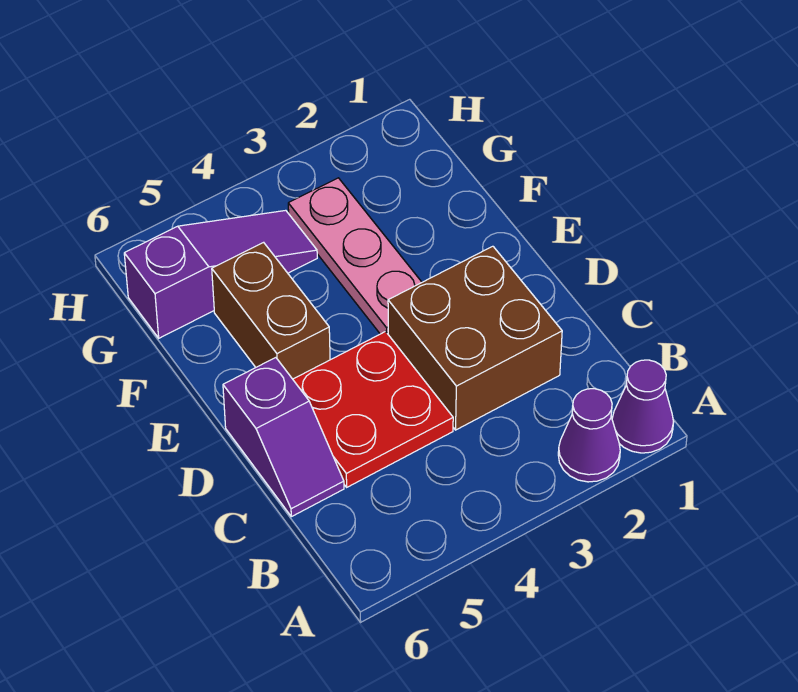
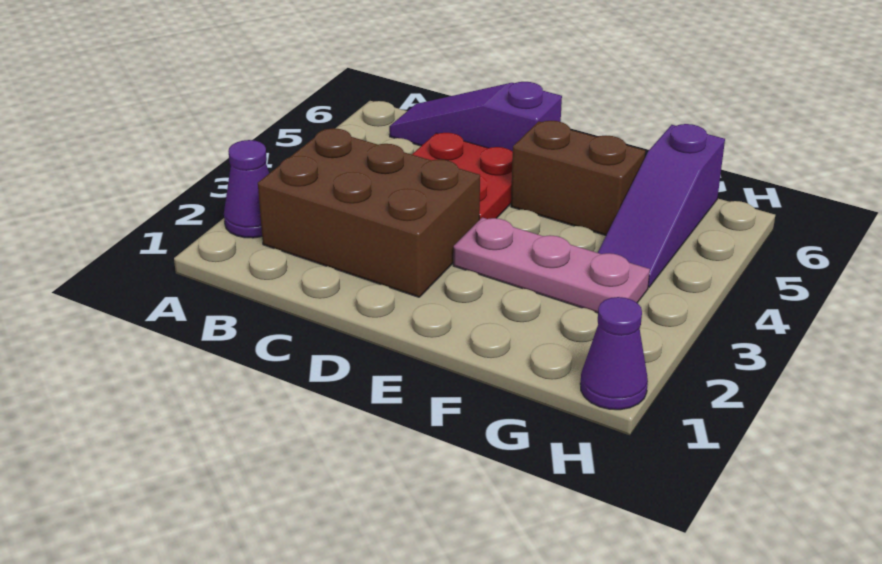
purple 1x1 cone [612,360,674,453] -> purple 1x1 cone moved to [580,297,648,410]
brown 2x2 brick [388,246,562,430] -> brown 2x3 brick [258,128,480,297]
purple 1x2 slope [223,358,344,517] -> purple 1x3 slope [389,82,562,152]

